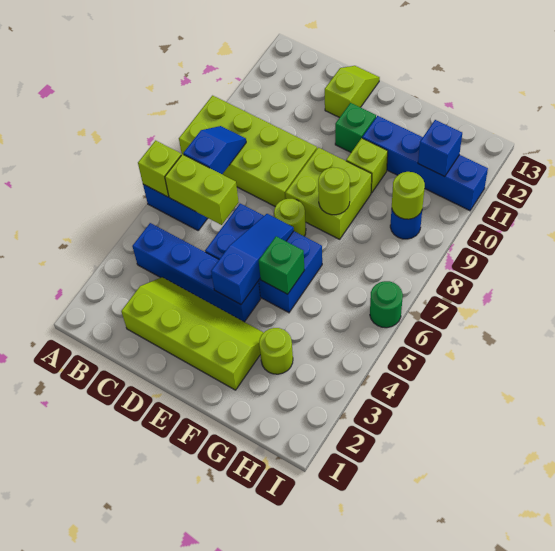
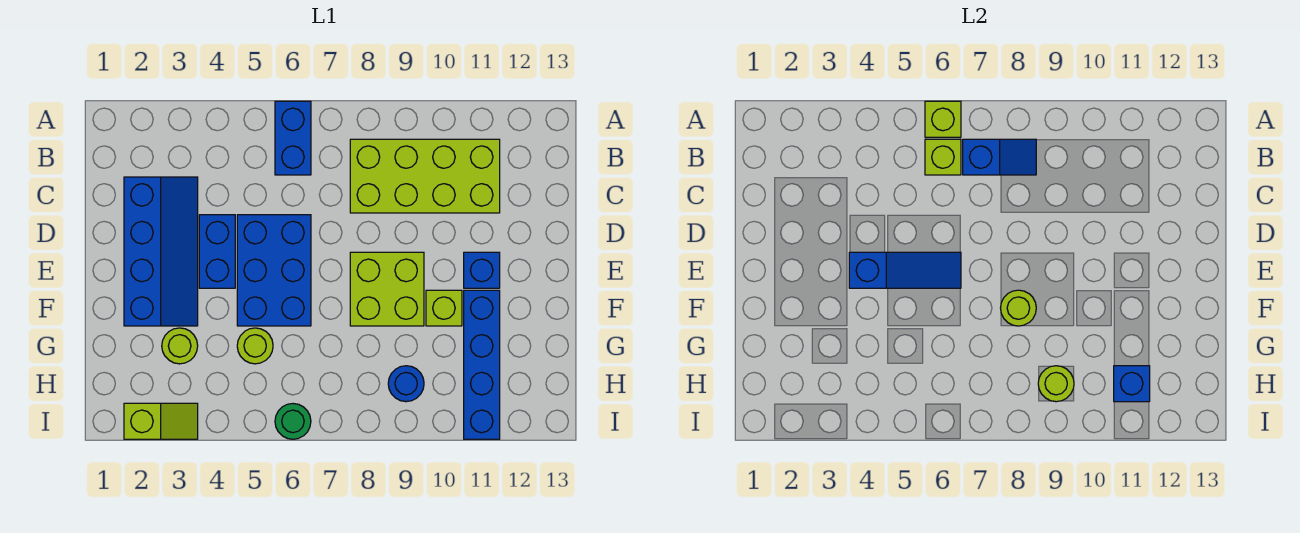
lime 2x4 brick [179,96,317,207] -> lime 2x4 brick turned to [350,139,500,213]
blue 1x4 brick [132,223,261,322] -> blue 1x2 brick [199,215,235,288]
lime 1x2 brick [165,154,239,225] -> lime 1x1 brick [925,139,961,175]
lime 2x4 slope [121,277,264,390] -> blue 2x4 slope [124,177,198,326]
lime 1x2 slope [325,66,380,118] -> lime 1x2 slope moved to [124,403,198,439]
lime 1x1 round brick [274,199,306,236] -> lime 1x1 round brick moved to [237,328,273,364]
green 1x1 brick [335,103,376,152] -> blue 1x1 brick [464,252,500,288]
green 1x1 brick [259,236,304,294] -> none

